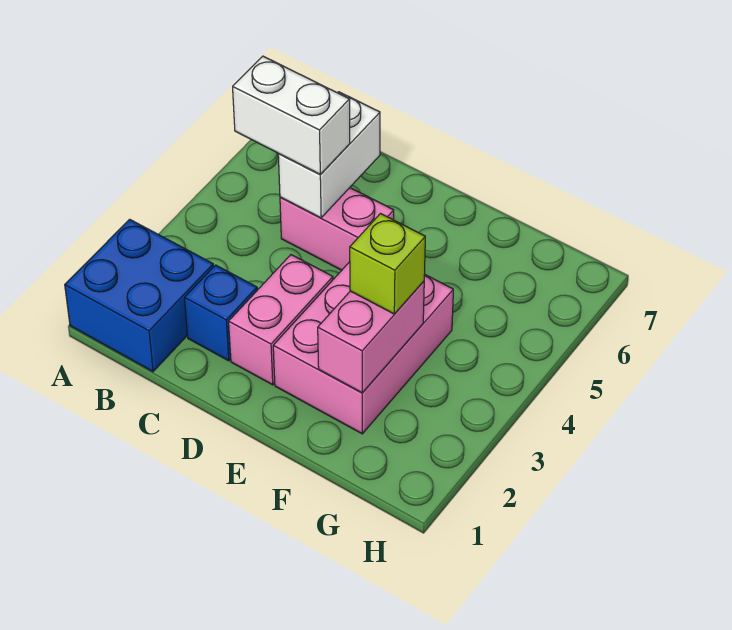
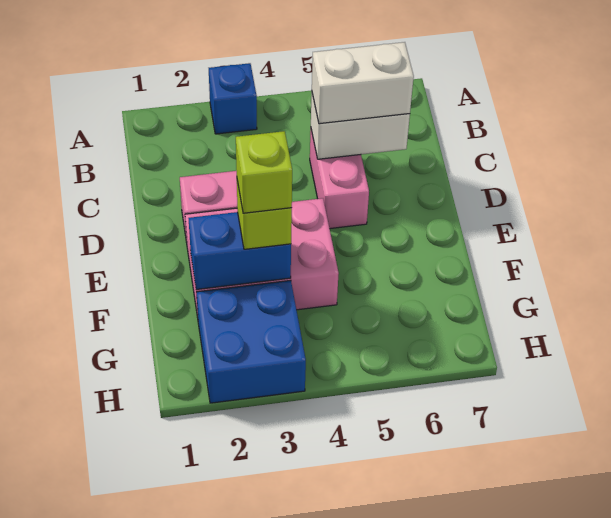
blue 2x2 brick [65,219,214,372] -> blue 2x2 brick moved to [196,280,306,403]
white 1x2 brick [233,56,350,175] -> white 1x2 brick turned to [312,42,414,124]
blue 1x1 brick [185,265,257,361] -> blue 1x1 brick moved to [209,63,257,134]
pink 1x2 brick [318,281,424,393] -> blue 1x2 brick [188,212,291,290]
none -> lime 1x1 brick [236,131,292,213]

